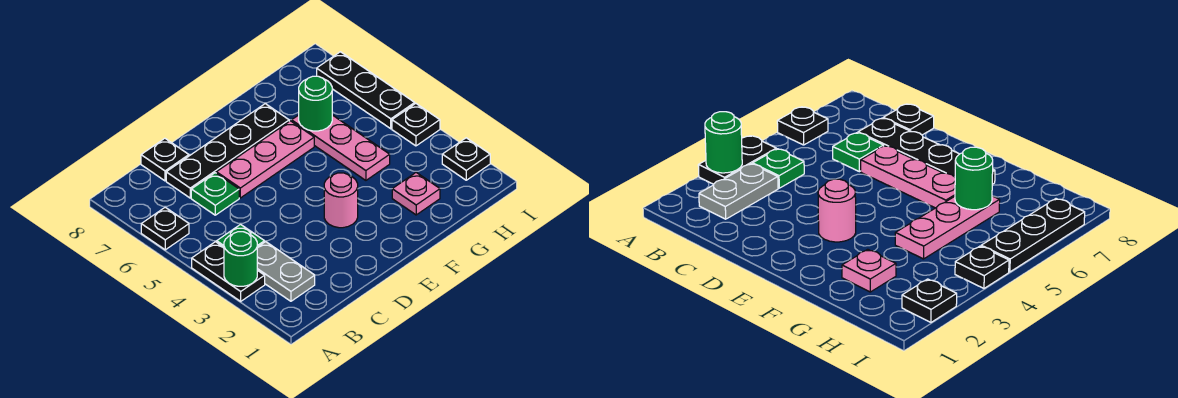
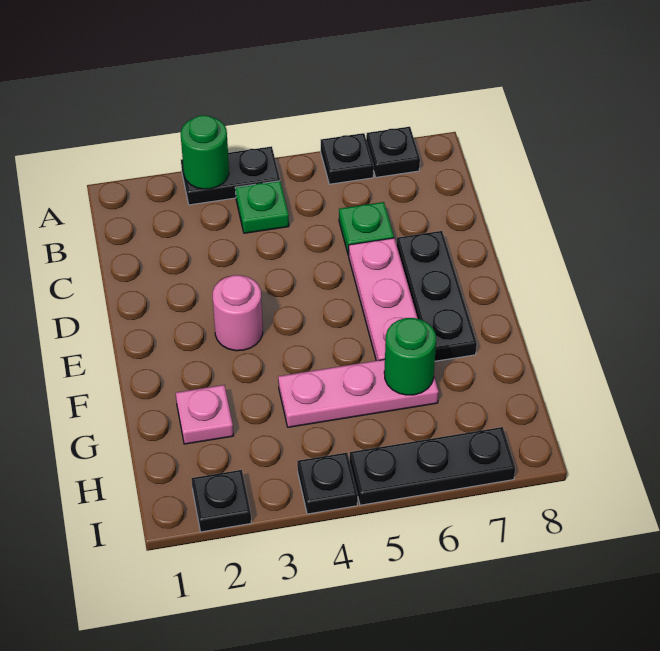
grey 1x2 plate [257,242,315,301] -> none
black 1x4 plate [166,104,289,198] -> black 1x3 plate [396,231,477,361]
black 1x1 plate [141,138,189,181] -> black 1x1 plate moved to [366,127,420,177]

